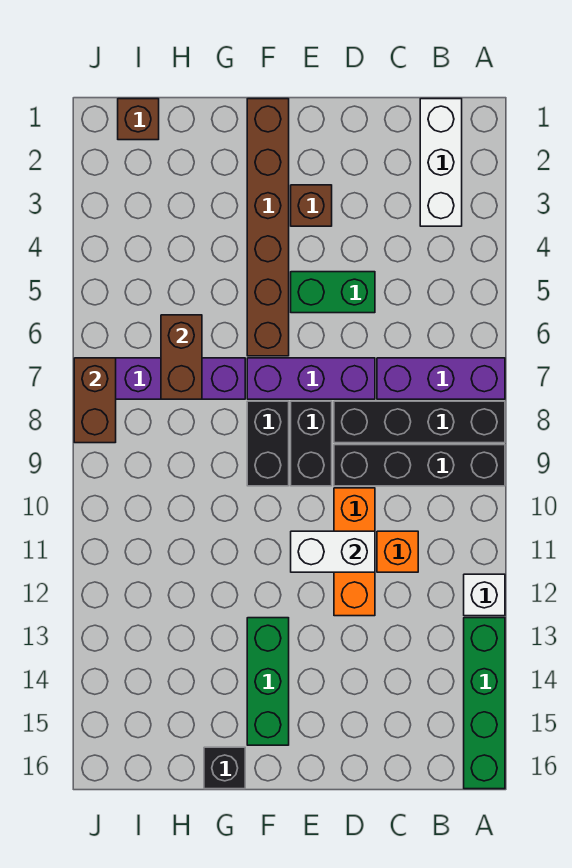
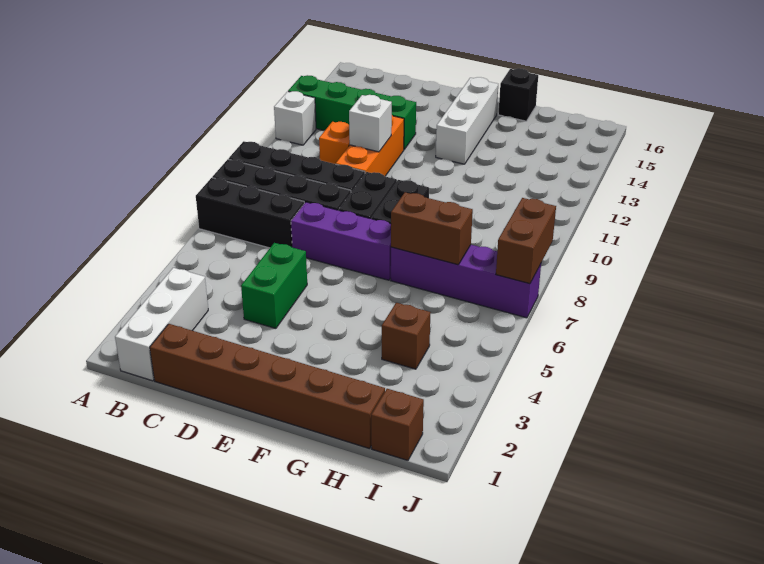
purple 1x3 brick [377,358,505,399] -> black 1x3 brick [196,178,304,248]
green 1x4 brick [464,618,505,789] -> green 1x4 brick turned to [288,75,416,149]
green 1x2 brick [291,272,375,313] -> green 1x2 brick turned to [241,243,307,328]
white 1x2 brick [291,531,375,572] -> white 1x1 brick [349,95,392,152]
brown 1x1 brick [291,185,332,226] -> brown 1x1 brick moved to [382,303,430,369]
brown 1x6 brick [247,99,289,356] -> brown 1x6 brick turned to [150,324,385,449]
green 1x3 brick [247,618,289,745] -> white 1x3 brick [436,77,498,164]
brown 1x2 brick [161,315,202,399] -> brown 1x2 brick turned to [391,192,473,265]

